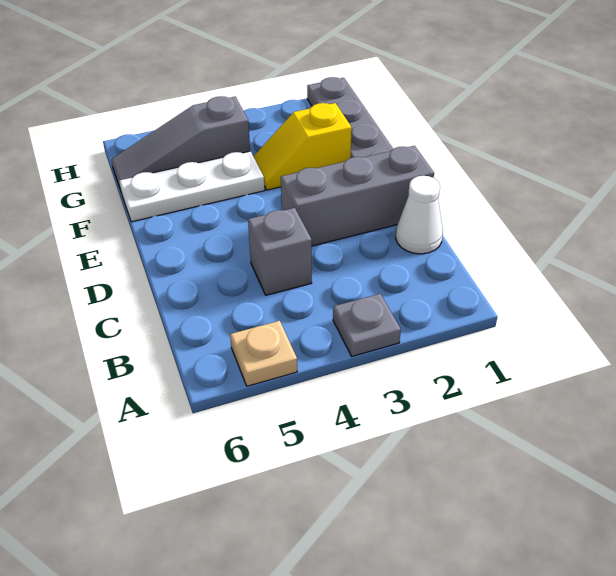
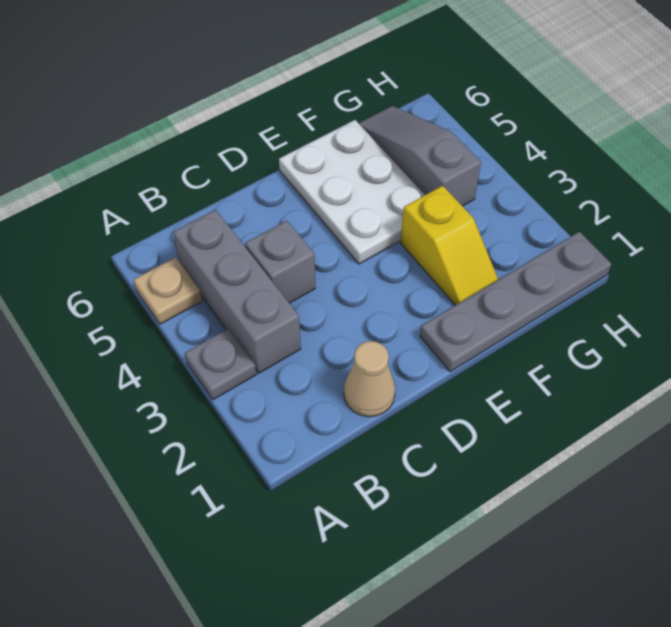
white 1x1 cone [396,176,443,254] -> tan 1x1 cone [344,341,395,417]
grey 1x3 brick [281,146,434,246] -> grey 1x3 brick moved to [173,210,301,373]
yellow 1x2 slope [253,103,352,190] -> yellow 1x2 slope turned to [401,186,498,305]
white 1x3 plate [119,151,265,222] -> white 2x3 plate [279,120,425,264]

